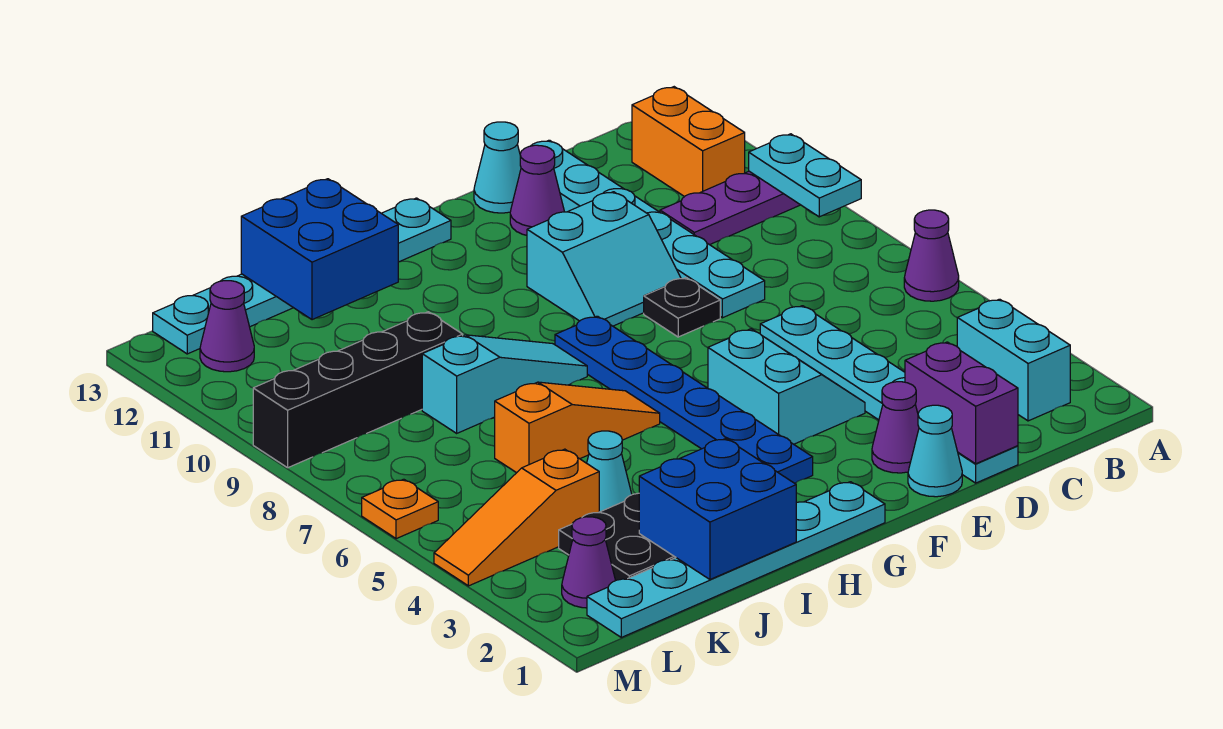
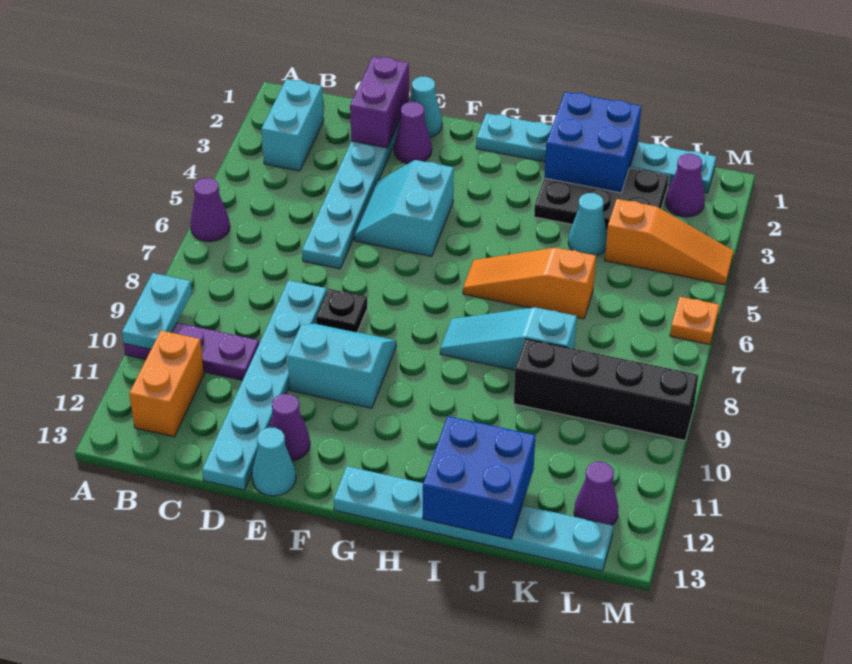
blue 1x6 plate [555,316,813,483] -> none

